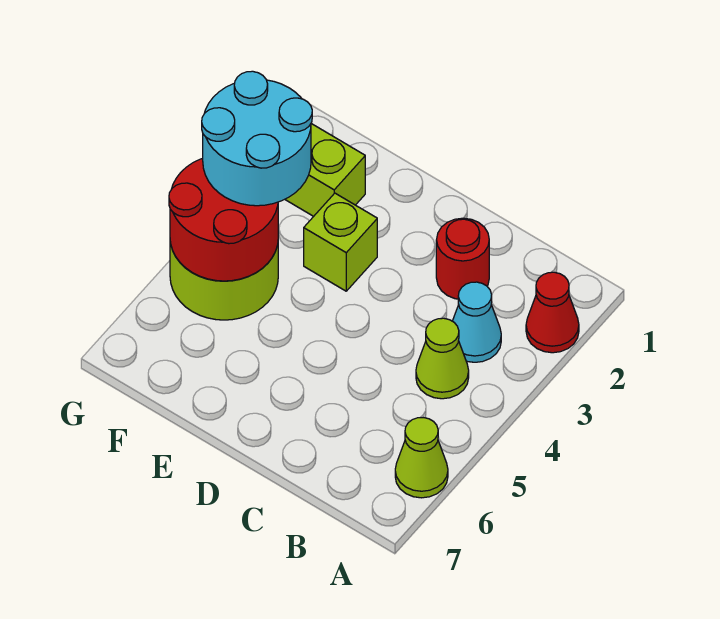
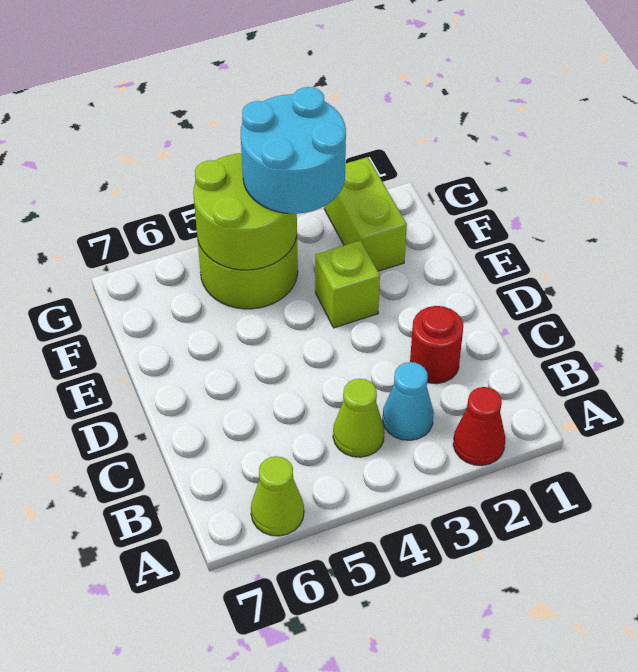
red 2x2 round brick [169,158,278,281] -> lime 2x2 round brick [193,153,297,270]

